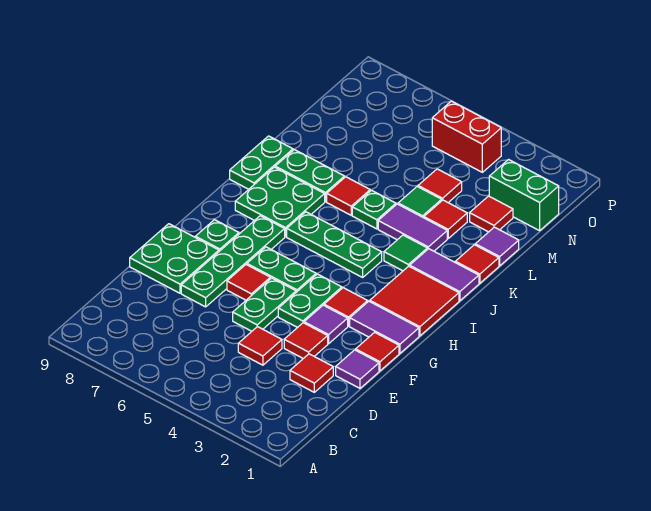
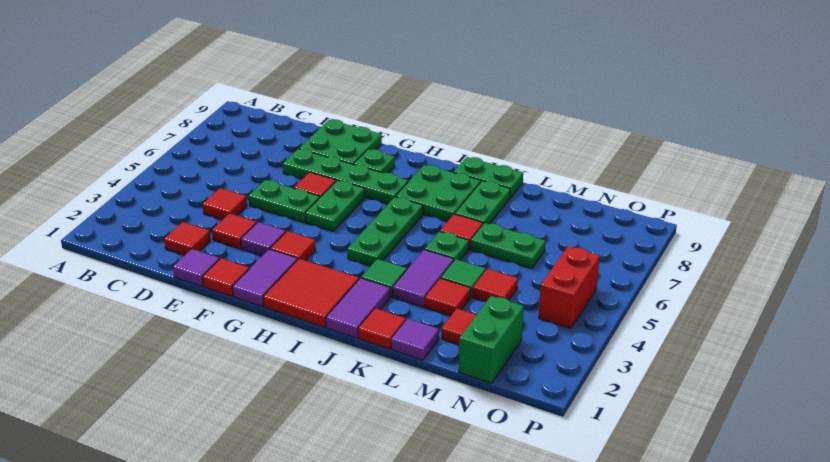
green 1x2 plate [278,274,342,328] -> green 1x2 plate moved to [471,223,545,269]

